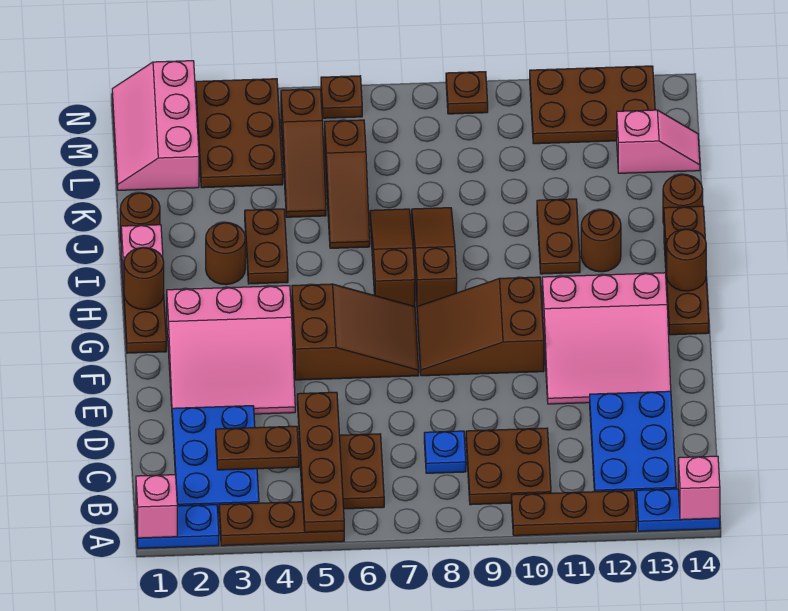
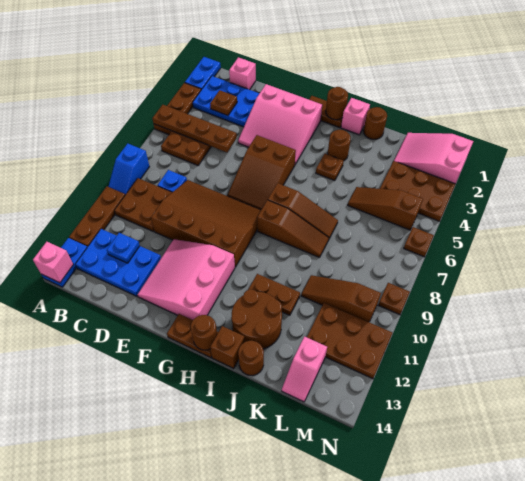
pink 1x1 brick [136,475,177,538] -> pink 1x1 brick moved to [229,57,256,90]
none -> blue 1x2 slope [108,144,149,195]
brown 1x2 plate [216,426,299,470] -> brown 1x1 plate [210,90,237,116]
none -> blue 1x1 plate [107,233,140,263]
pink 3x3 slope [167,286,295,414] -> pink 3x3 slope turned to [238,84,322,164]
brown 2x3 slope [417,277,544,376] -> brown 3x4 slope [151,180,261,267]
brown 1x2 plate [245,209,288,284] -> brown 1x1 plate [316,154,344,181]
brown 1x1 round brick [581,210,621,272] -> brown 2x2 round brick [231,289,282,349]
brown 1x3 slope [325,120,370,248] -> brown 1x3 slope moved to [301,275,381,322]
pink 2x3 slope [112,61,199,190] -> pink 2x3 slope turned to [394,133,473,184]
brown 2x3 plate [530,66,655,144] -> brown 2x3 plate turned to [307,303,392,379]

